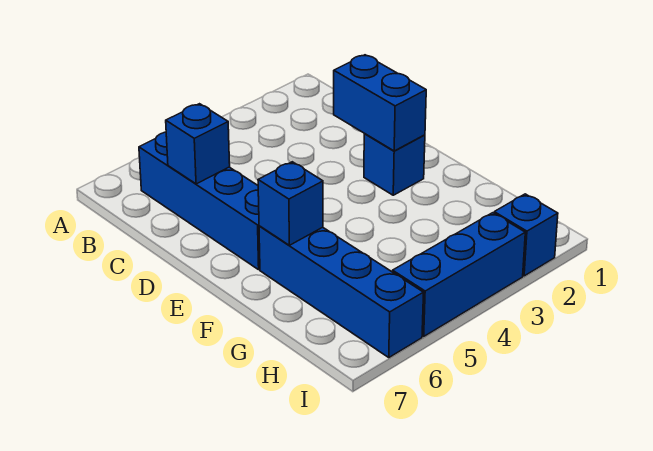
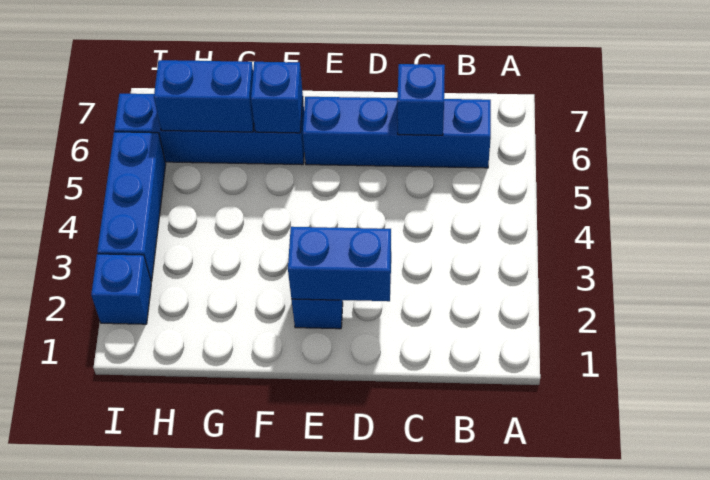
none -> blue 1x2 brick [154,60,254,132]

